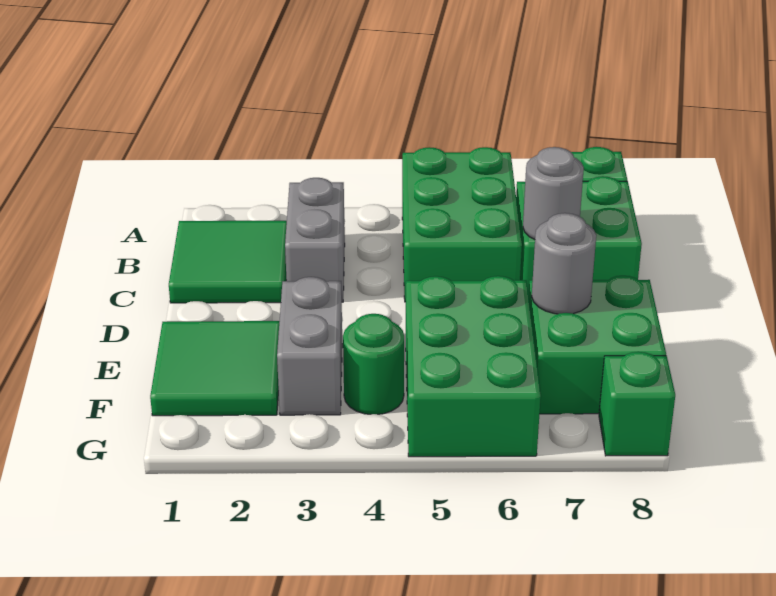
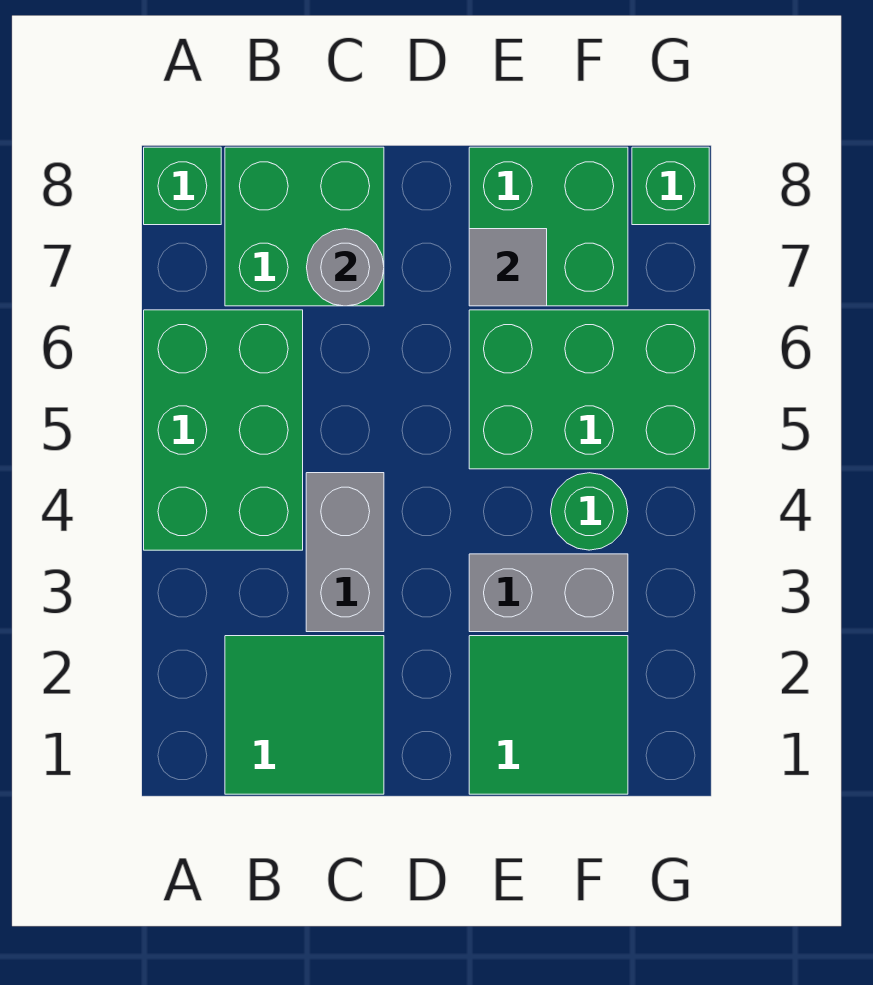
green 2x3 brick [402,147,522,302] -> green 2x3 brick turned to [144,310,303,550]
grey 1x2 brick [285,178,345,302] -> grey 1x2 brick turned to [306,473,384,632]
grey 1x1 round brick [532,213,596,314] -> grey 1x1 tile [469,229,547,306]

